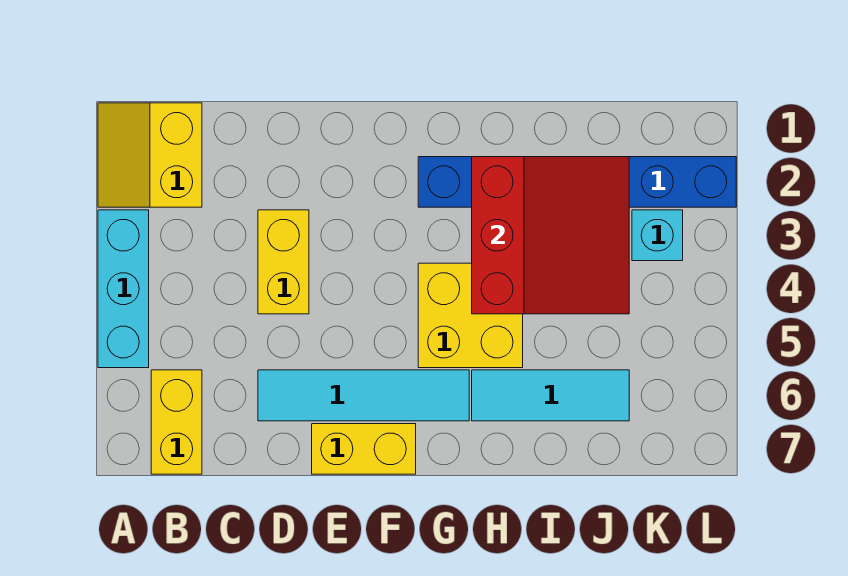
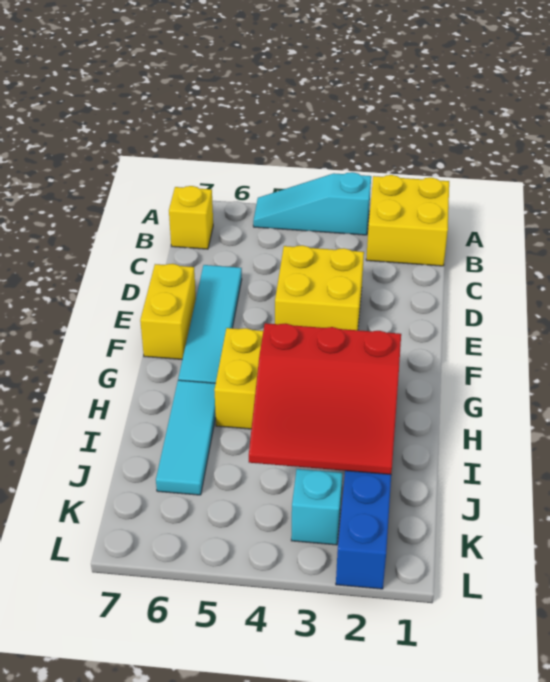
yellow 2x2 slope [98,103,202,207] -> yellow 2x2 brick [366,175,449,266]
cyan 1x3 brick [98,210,149,368] -> cyan 1x3 slope [253,172,371,235]
yellow 1x2 brick [151,370,202,474] -> yellow 1x1 brick [169,186,213,249]
yellow 1x2 brick [258,210,309,314] -> yellow 2x2 brick [275,245,364,330]

